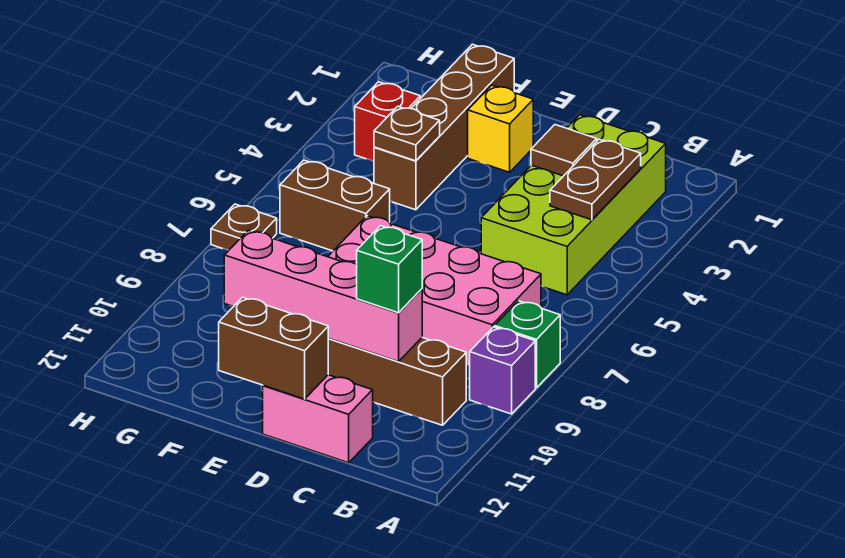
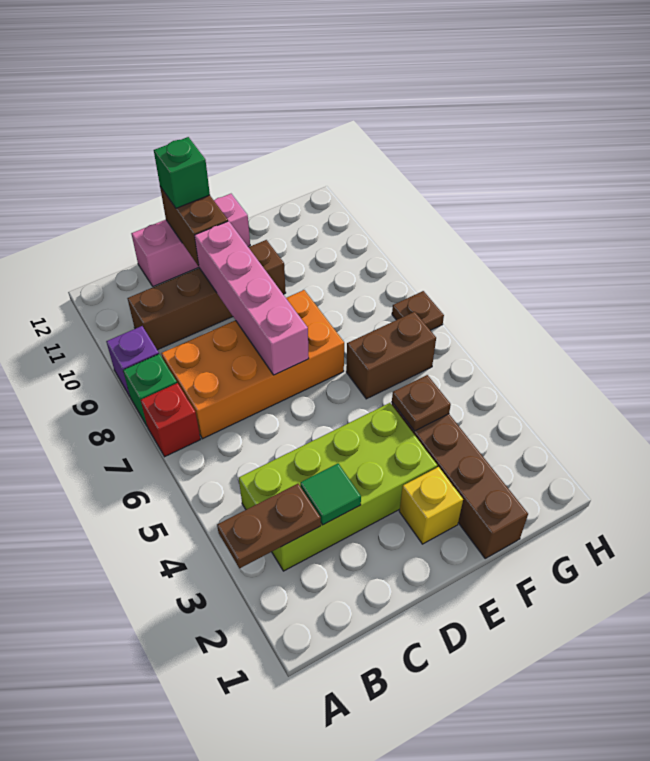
lime 2x4 brick [481,115,666,295] -> lime 2x4 brick turned to [239,403,437,571]
brown 1x2 plate [550,139,641,220] -> brown 1x2 plate turned to [217,484,321,569]
pink 2x4 brick [328,216,541,366] -> orange 2x4 brick [162,290,344,439]
brown 1x1 tile [531,125,597,176] -> green 1x1 tile [300,464,361,525]
pink 1x4 brick [224,230,422,362] -> pink 1x4 brick turned to [195,221,309,375]
green 1x1 brick [357,226,422,313] -> green 1x1 brick moved to [154,137,210,208]
pink 1x2 brick [263,375,373,463] -> pink 1x3 brick [131,194,250,287]
brown 1x2 brick [219,297,328,399] -> brown 1x2 brick turned to [160,187,228,266]
red 1x1 brick [355,82,420,161] -> red 1x1 brick moved to [141,383,201,457]

